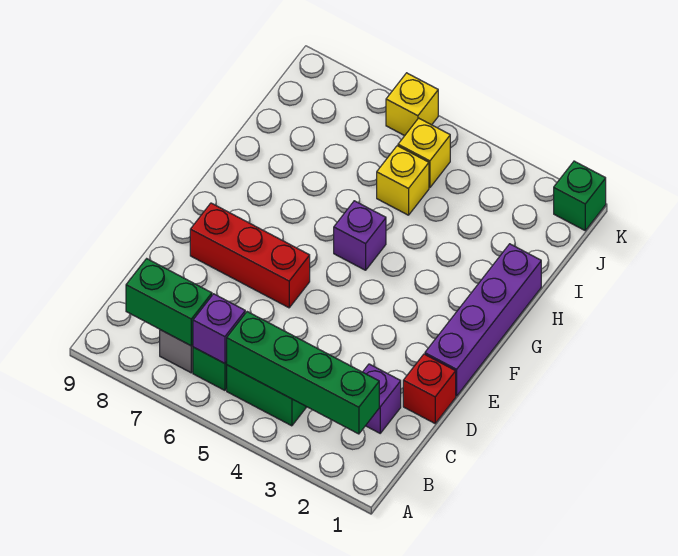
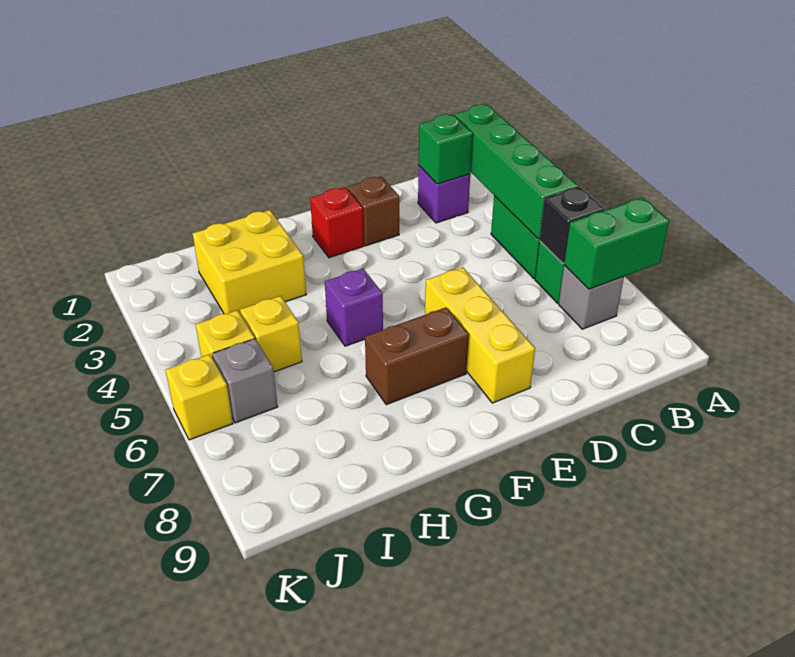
purple 1x1 brick [193,294,245,363] -> black 1x1 brick [540,187,605,263]
green 1x2 brick [126,259,212,346] -> green 1x2 brick turned to [564,198,669,289]
red 1x1 brick [403,354,456,423] -> red 1x1 brick moved to [310,187,364,258]
purple 1x4 brick [425,244,541,396] -> none
none -> brown 1x1 brick [347,176,399,246]
red 1x3 brick [190,203,310,308] -> yellow 1x3 brick [425,267,535,403]
none -> brown 1x2 brick [365,308,469,405]
none -> yellow 2x2 brick [193,210,306,314]
none -> grey 1x1 brick [212,339,278,423]
green 1x1 brick [554,161,606,230] -> green 1x1 brick moved to [419,114,473,184]

